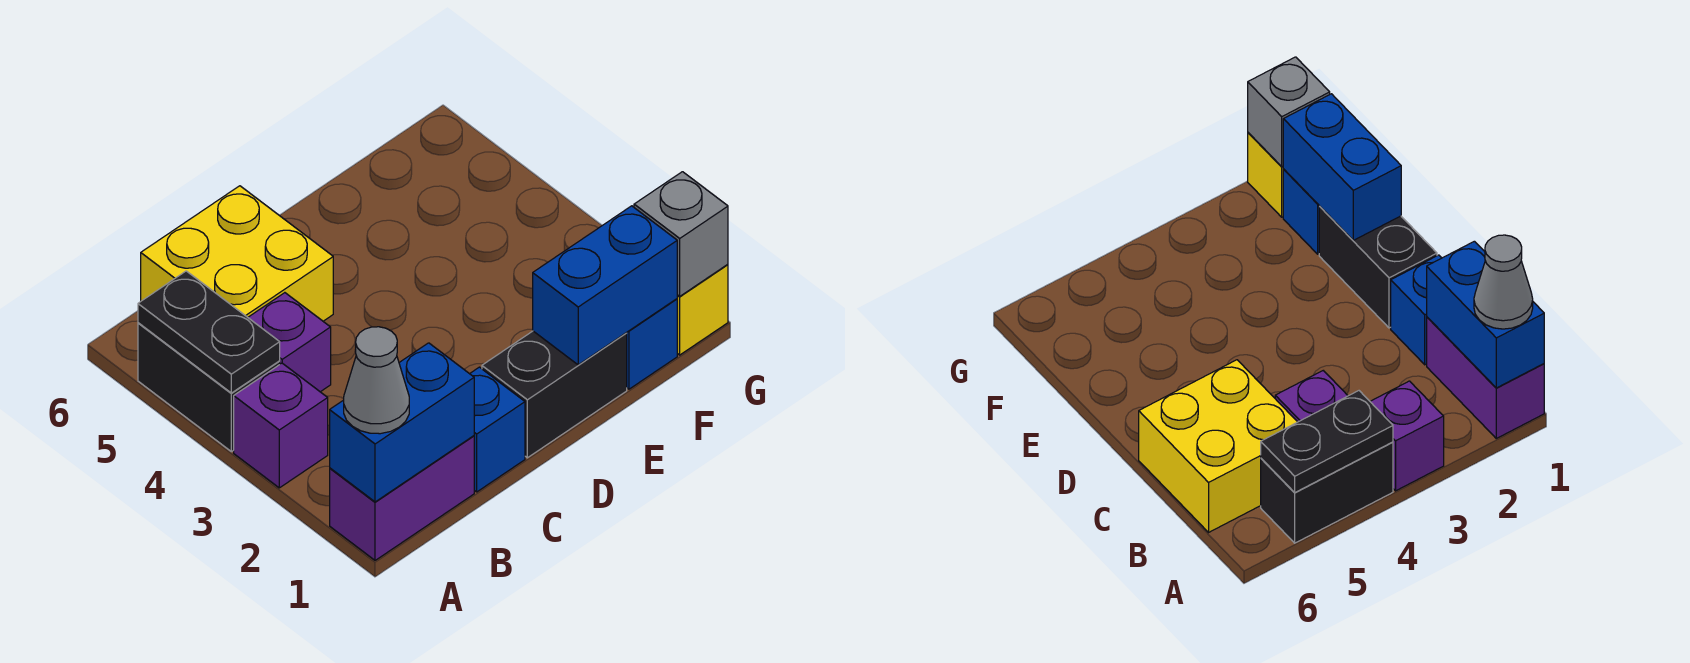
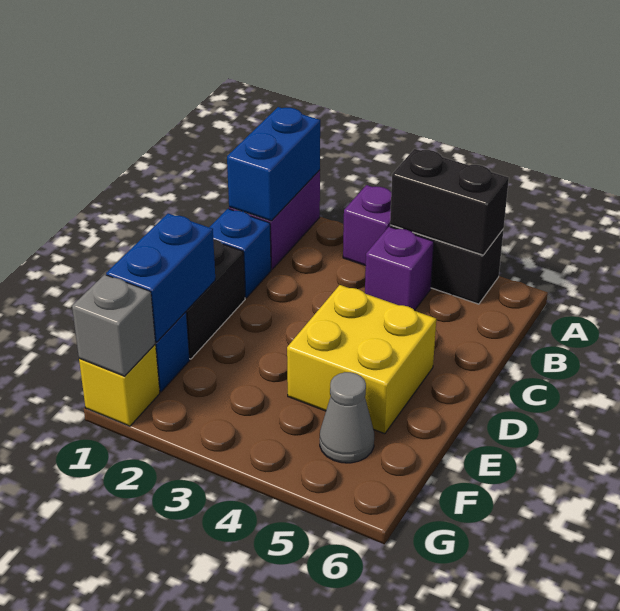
grey 1x1 cone [344,327,409,434] -> grey 1x1 cone moved to [320,372,374,463]
black 1x2 plate [138,271,280,393] -> black 1x2 brick [390,149,509,255]
yellow 2x2 brick [141,186,333,321] -> yellow 2x2 brick moved to [287,285,436,434]

